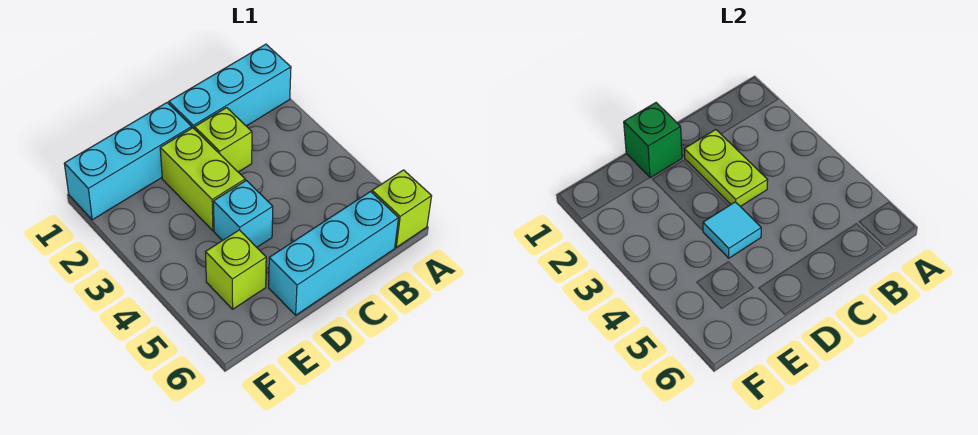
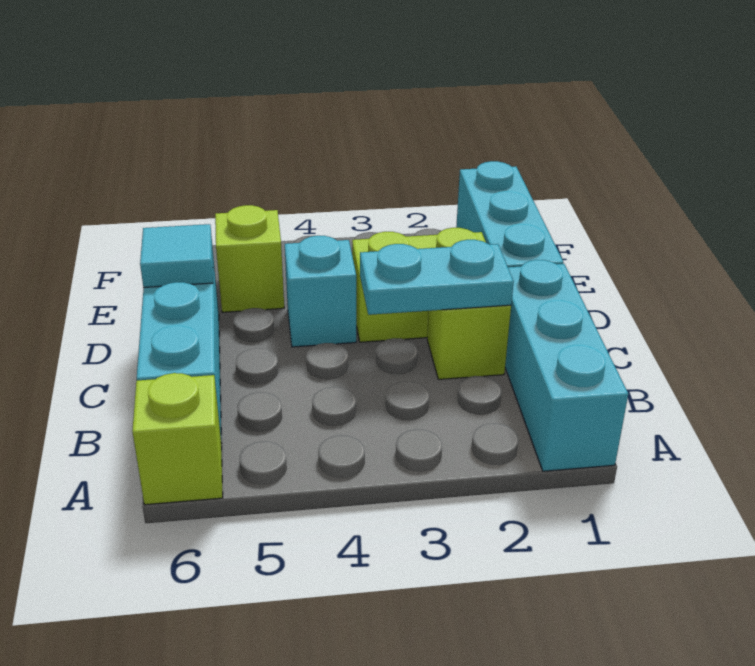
lime 1x2 plate [684,130,768,207] -> cyan 1x2 plate [360,240,514,315]
green 1x1 brick [624,103,682,178] -> none
cyan 1x1 tile [703,202,761,258] -> cyan 1x1 tile moved to [140,224,213,287]

